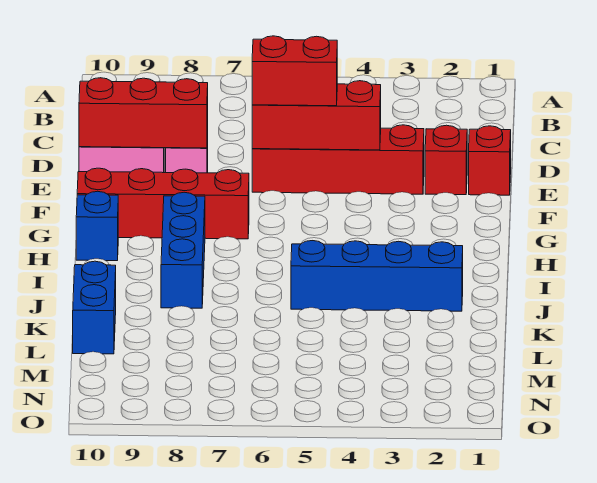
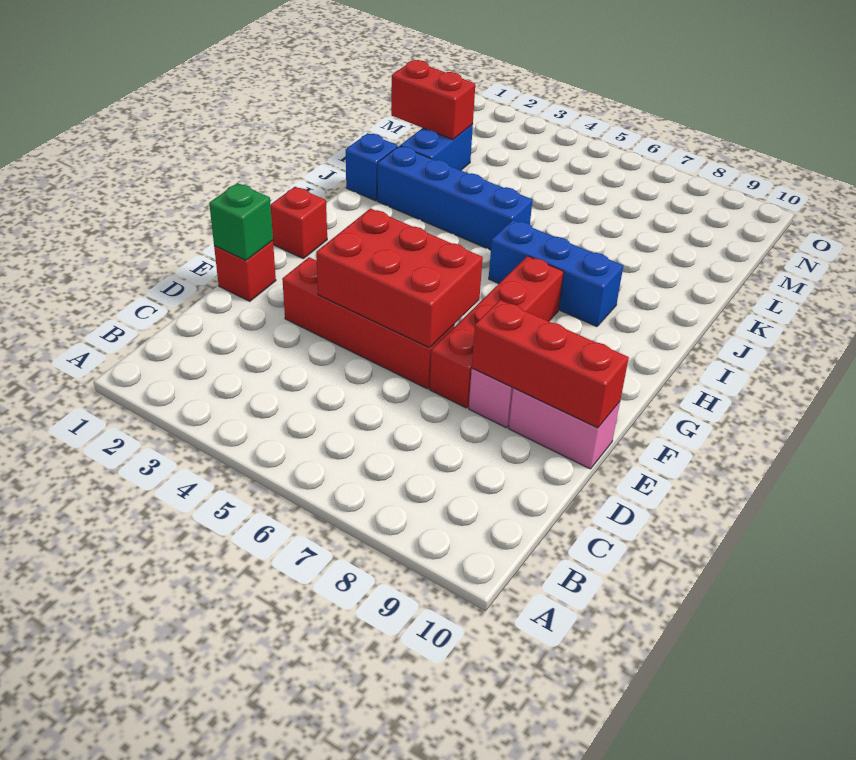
none -> green 1x1 brick [209,183,273,261]
red 1x1 brick [425,125,467,195] -> red 1x1 brick moved to [270,187,327,258]
red 1x3 brick [252,81,381,150] -> red 2x3 brick [316,208,483,348]
red 1x2 brick [252,36,337,106] -> red 1x2 brick moved to [391,60,475,139]
red 1x4 brick [77,168,249,239] -> red 1x4 brick turned to [430,256,564,408]
blue 1x3 brick [161,192,205,308] -> blue 1x3 brick turned to [489,220,623,327]
blue 1x1 brick [76,191,118,261] -> blue 1x1 brick moved to [346,133,398,201]
blue 1x2 brick [73,261,116,354] -> blue 1x2 brick moved to [400,124,473,170]

